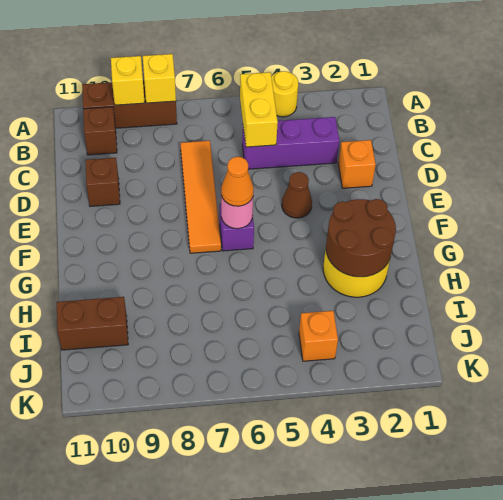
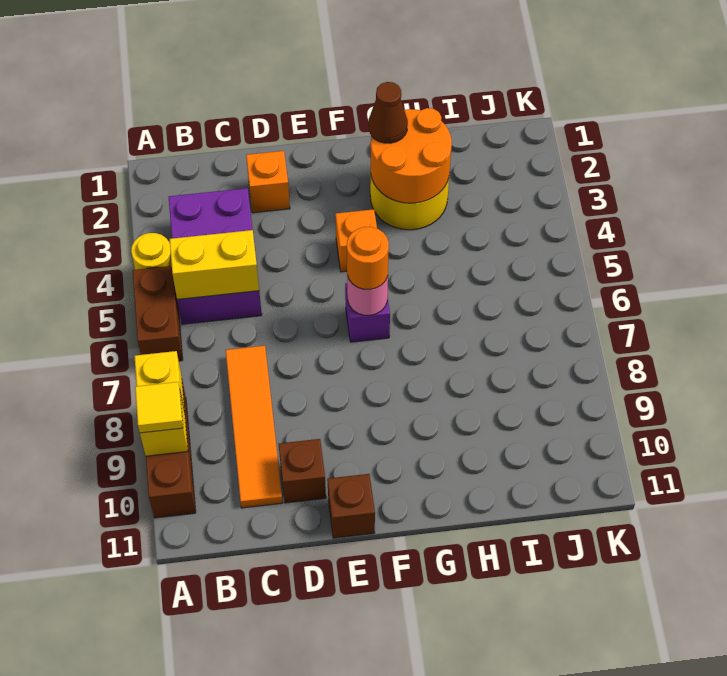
none -> yellow 1x1 tile [135,382,183,433]
brown 1x1 brick [83,107,117,155] -> brown 1x1 brick moved to [327,474,375,538]
purple 1x3 brick [242,117,339,169] -> purple 2x3 brick [169,188,262,324]
orange 1x4 tile [180,141,221,253] -> orange 1x4 tile turned to [226,346,283,508]
brown 1x1 cone [282,172,312,218] -> brown 1x1 cone moved to [368,82,408,143]
orange 1x1 cone [221,157,254,206] -> orange 1x1 round brick [347,227,389,289]
brown 2x2 round brick [326,199,396,277] -> orange 2x2 round brick [371,108,452,203]
brown 1x2 brick [57,297,128,350] -> brown 1x2 brick moved to [133,266,183,361]
orange 1x1 brick [299,311,338,361] -> orange 1x1 brick moved to [335,209,377,272]

